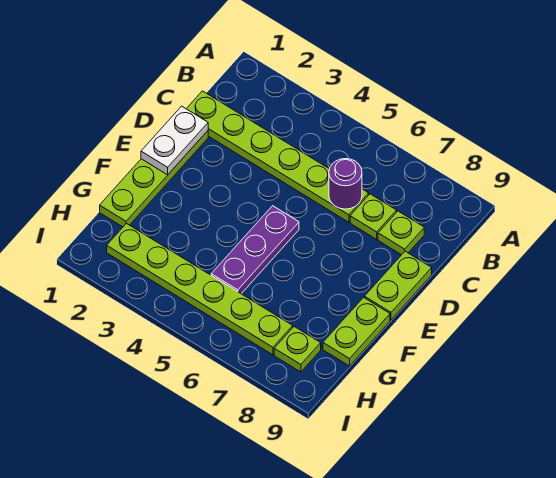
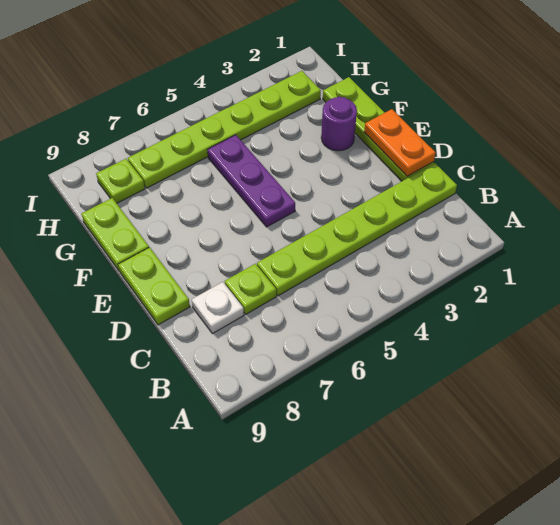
purple 1x1 round brick [329,159,362,209] -> purple 1x1 round brick moved to [321,97,357,151]
lime 1x1 plate [378,211,424,255] -> white 1x1 plate [192,282,244,334]
white 1x2 plate [141,106,208,175] -> orange 1x2 plate [364,109,436,176]

